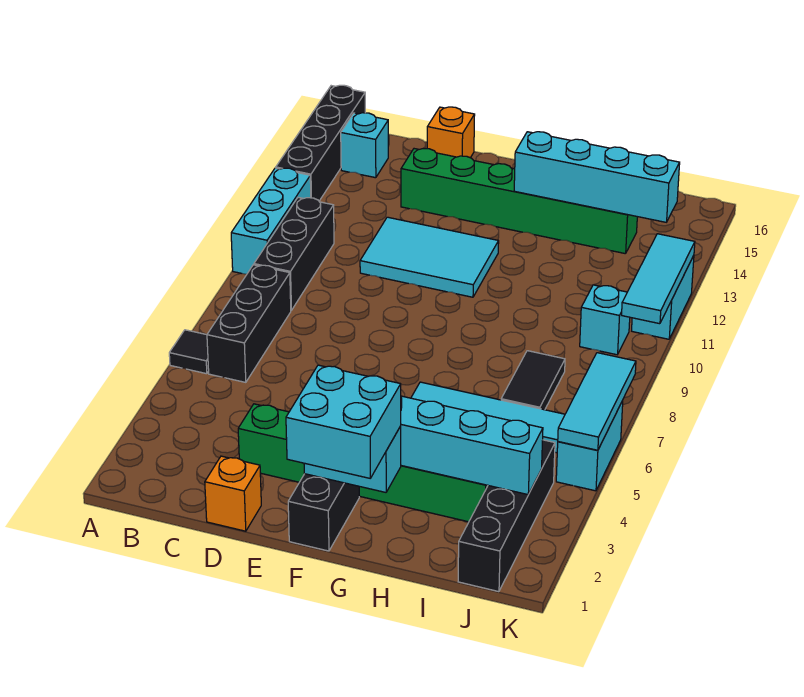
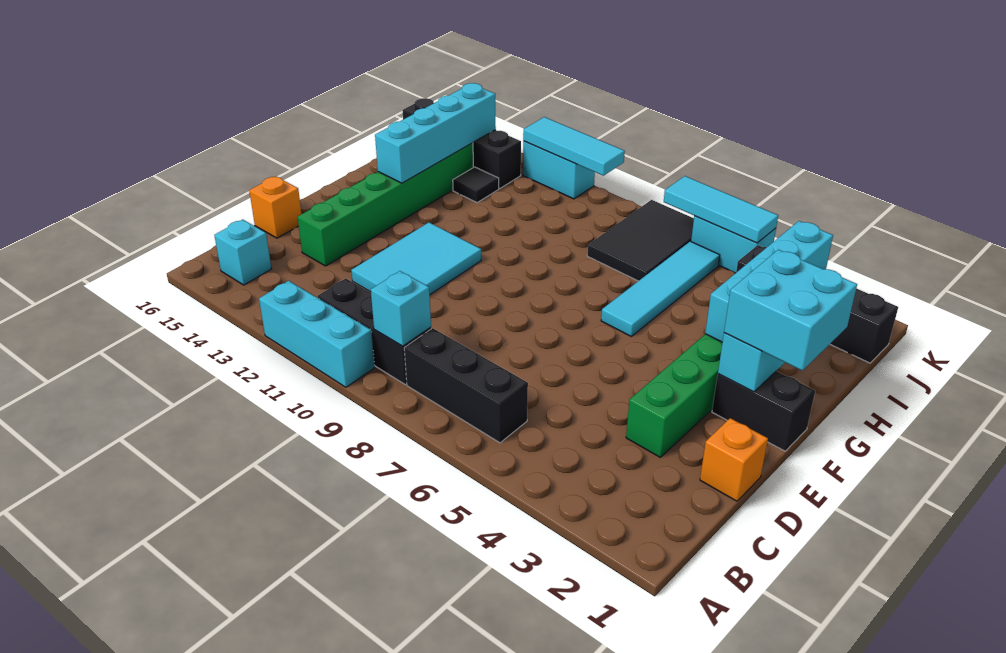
black 1x1 tile [169,330,209,374] -> black 1x1 tile moved to [453,167,499,203]
black 1x4 brick [276,85,365,201] -> black 1x4 brick moved to [403,98,521,188]
black 1x2 tile [501,351,565,410] -> black 2x3 tile [587,200,694,281]
cyan 1x1 brick [580,285,630,355] -> cyan 1x1 brick moved to [371,271,431,346]

